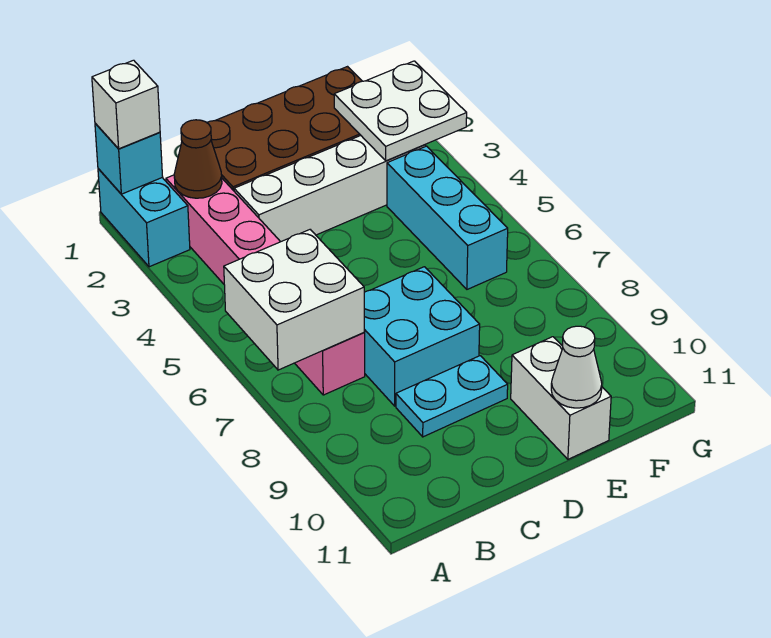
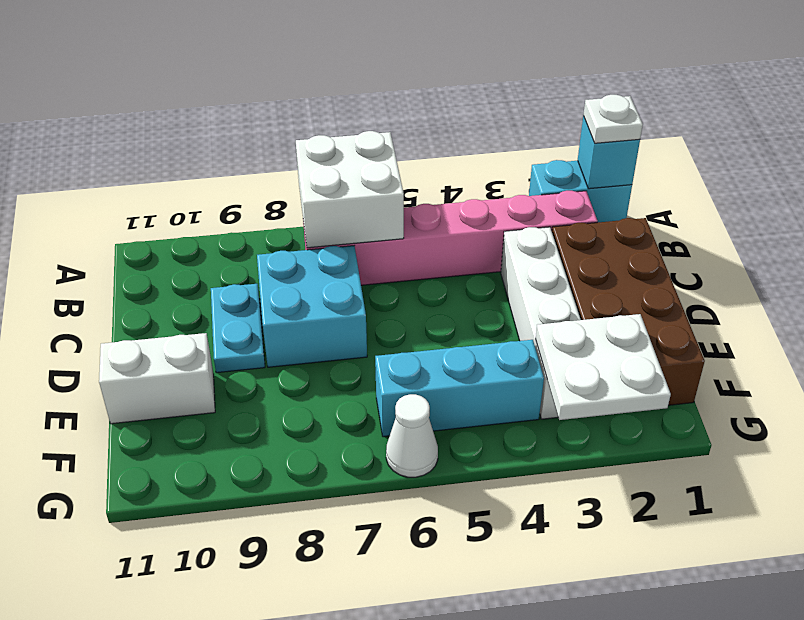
white 1x1 brick [92,60,160,149] -> white 1x1 plate [583,95,643,143]
brown 1x1 cone [174,120,222,198] -> none
white 1x1 cone [551,326,602,408] -> white 1x1 cone moved to [386,394,438,477]

